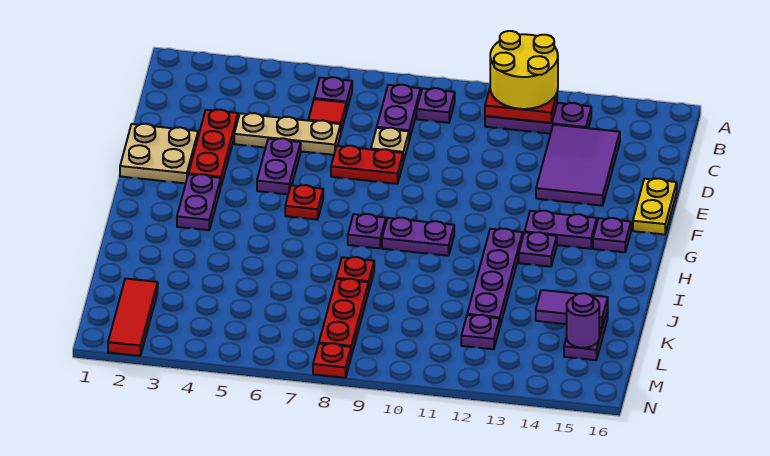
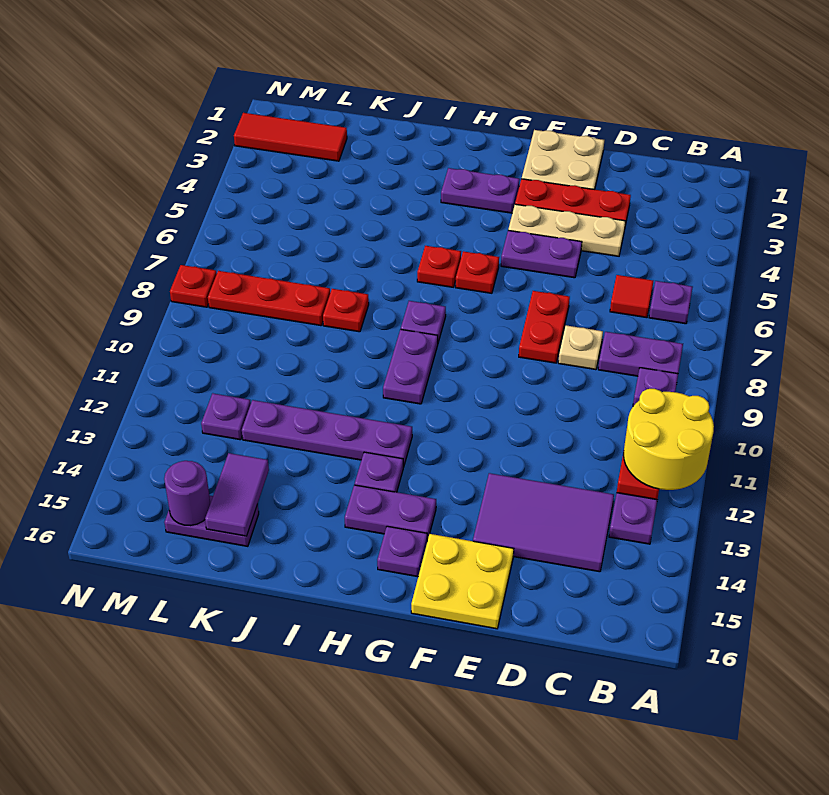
tan 1x3 plate [234,113,341,155] -> tan 1x3 plate turned to [508,204,625,256]
yellow 1x2 plate [633,178,677,234] -> yellow 2x2 plate [411,534,514,629]
purple 1x2 plate [525,211,597,249] -> purple 1x2 plate turned to [345,485,436,541]
none -> red 1x1 plate [417,246,461,287]

